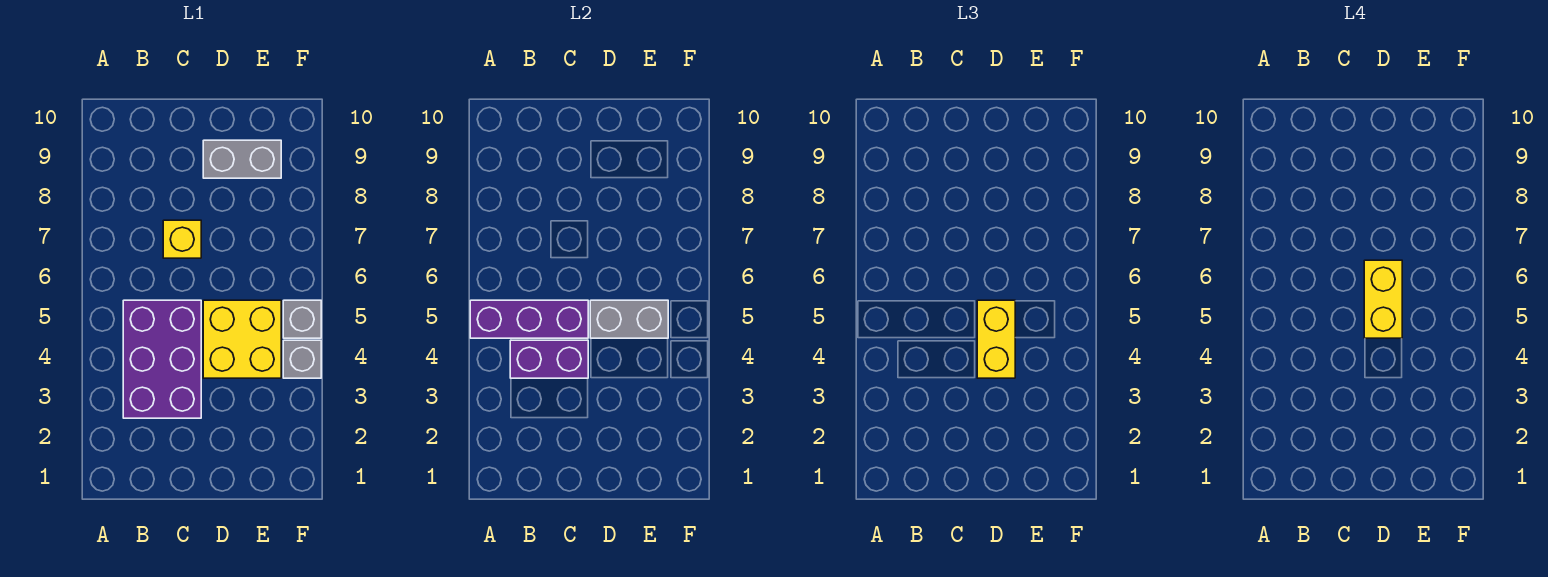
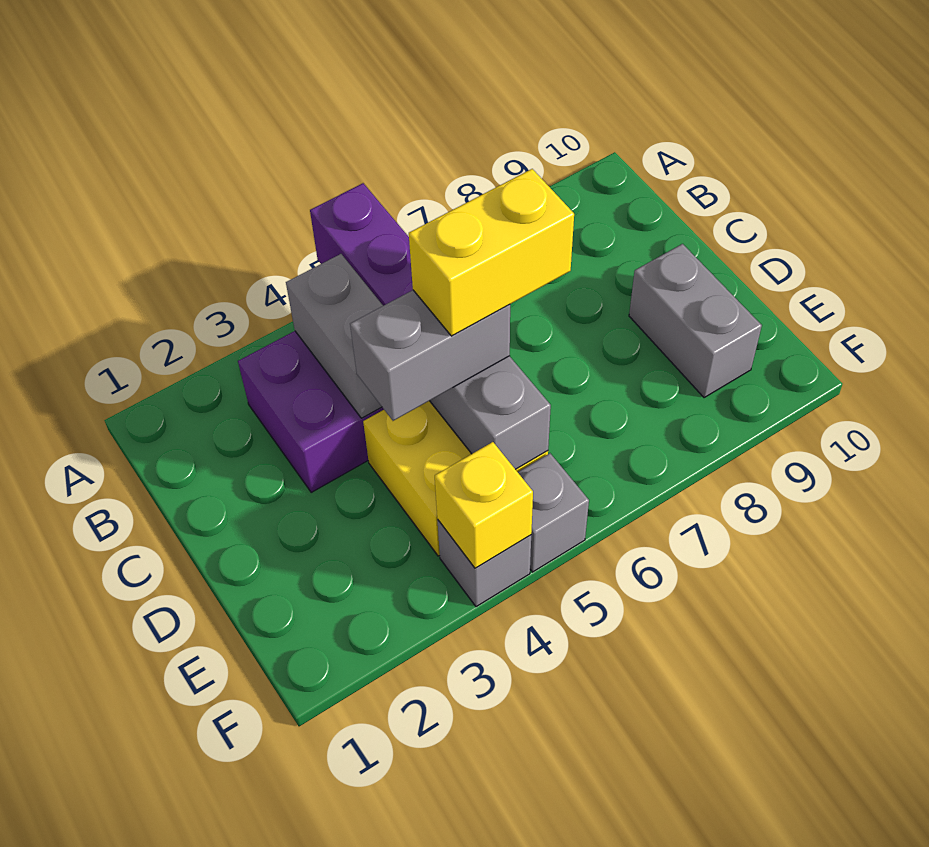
purple 1x2 brick [510,340,588,378] -> grey 1x2 brick [286,254,383,418]
yellow 1x1 brick [163,220,201,258] -> yellow 1x1 brick moved to [435,442,533,568]
yellow 1x2 brick [977,300,1015,378] -> grey 1x2 brick [350,290,510,421]

